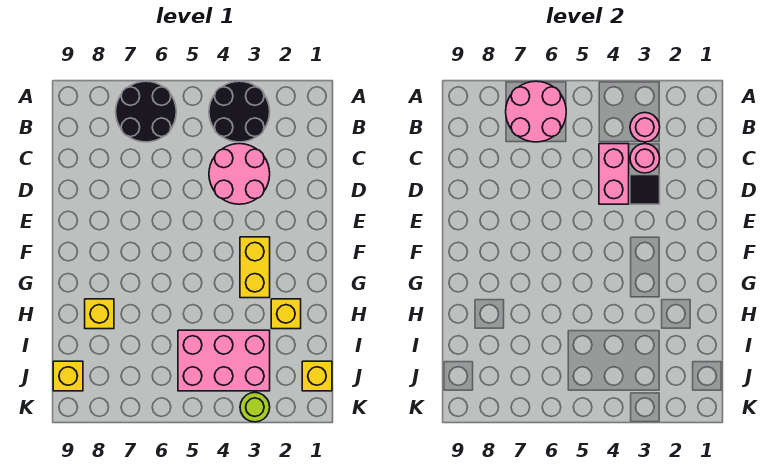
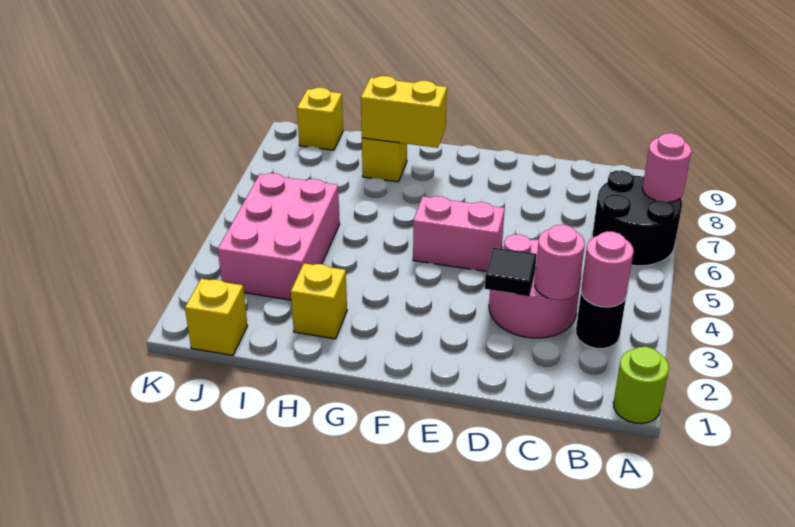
black 2x2 round brick [209,81,270,142] -> black 1x1 round brick [576,292,626,349]
pink 2x2 round brick [506,81,566,142] -> pink 1x1 round brick [643,133,691,202]
pink 1x2 brick [599,144,629,204] -> pink 1x2 brick moved to [413,196,505,271]
yellow 1x2 brick [240,237,270,298] -> yellow 1x2 brick moved to [361,76,447,148]
lime 1x1 round brick [240,392,270,422] -> lime 1x1 round brick moved to [613,347,669,424]

